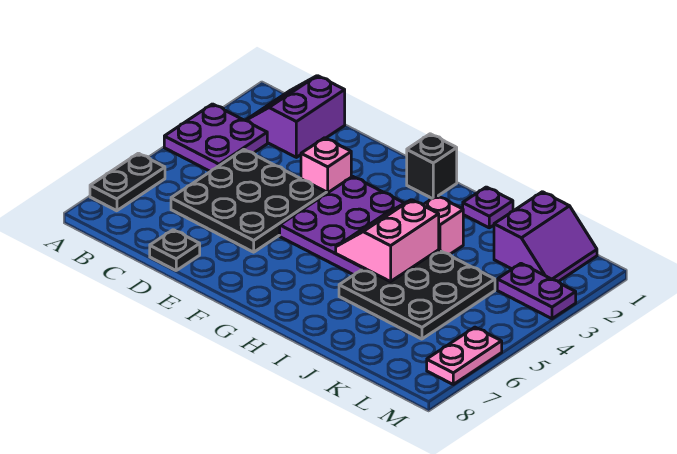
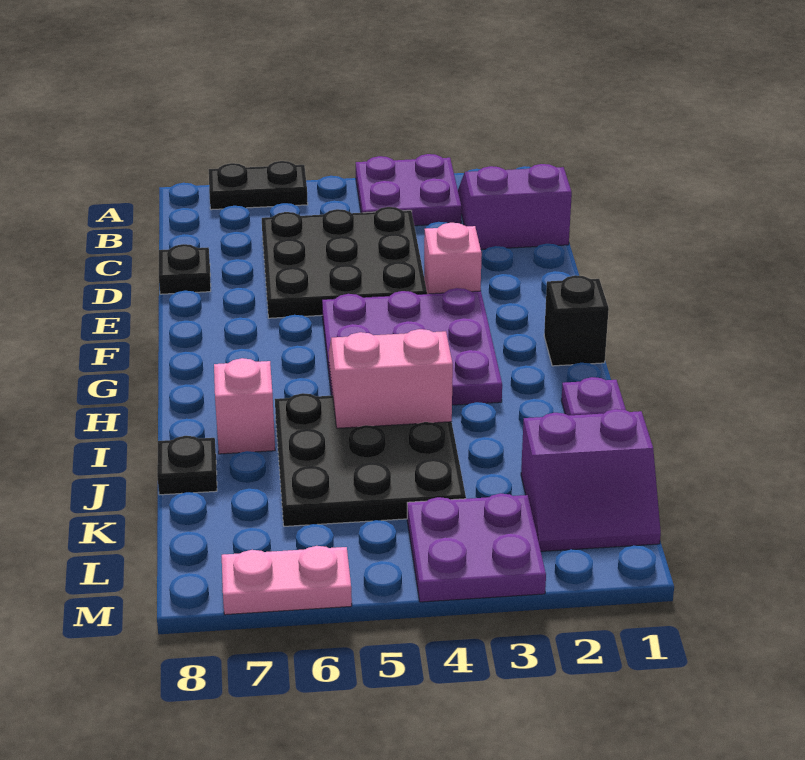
pink 1x1 brick [423,196,463,254] -> pink 1x1 brick moved to [214,358,275,454]
none -> black 1x1 plate [157,436,217,495]
purple 1x2 plate [497,264,576,319] -> purple 2x2 plate [407,493,546,602]

